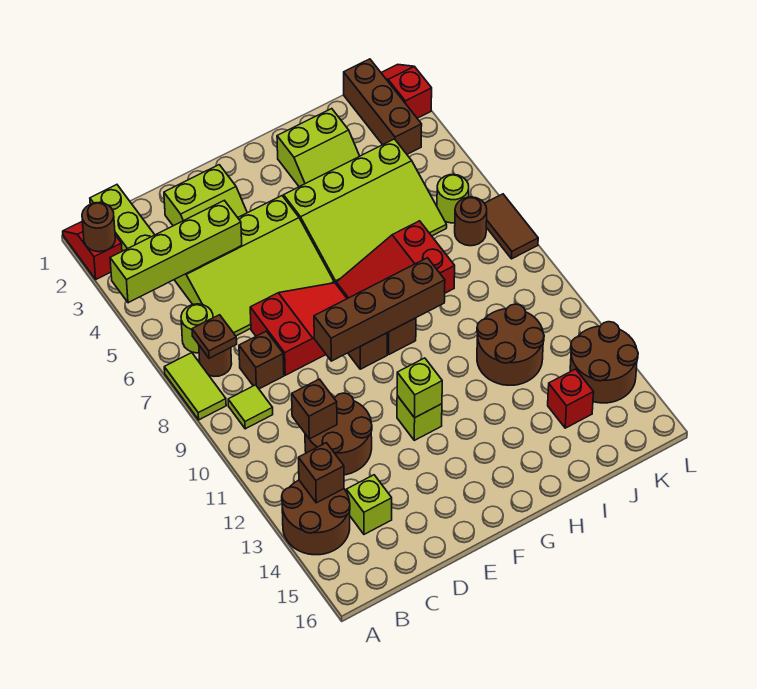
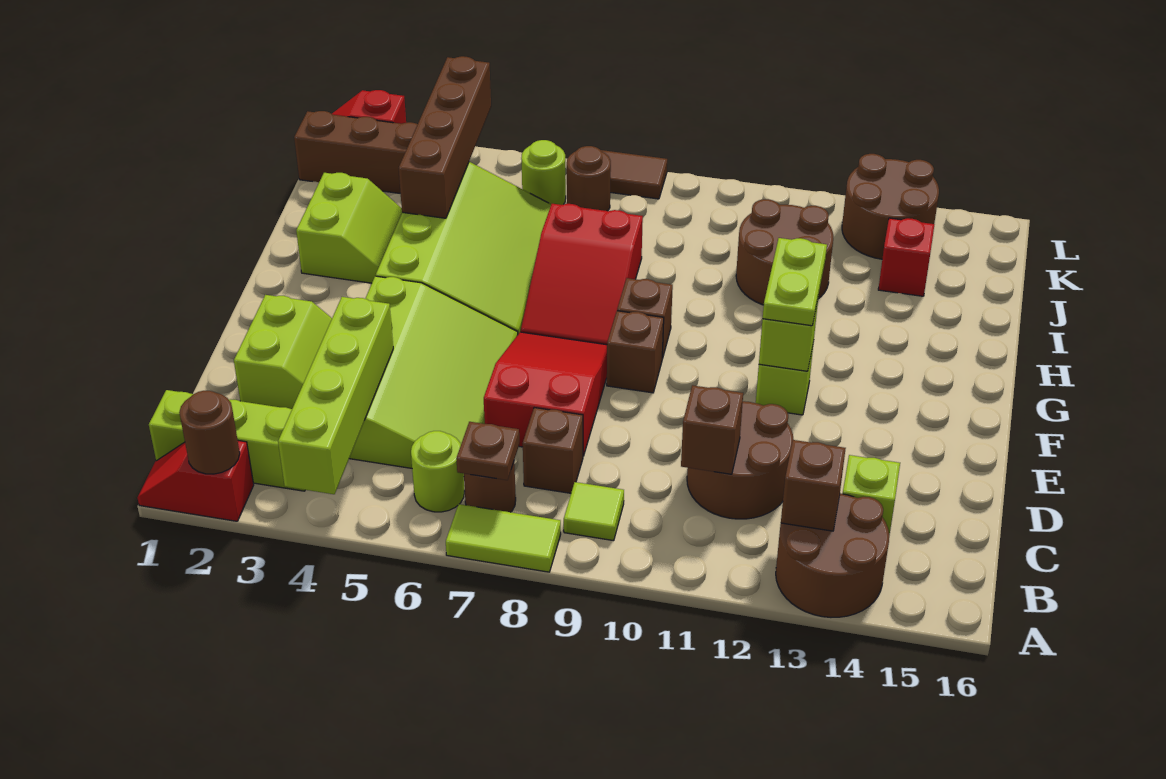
brown 1x4 brick [314,258,445,361] -> brown 1x4 brick moved to [399,56,491,218]
none -> lime 1x2 plate [763,238,827,326]

